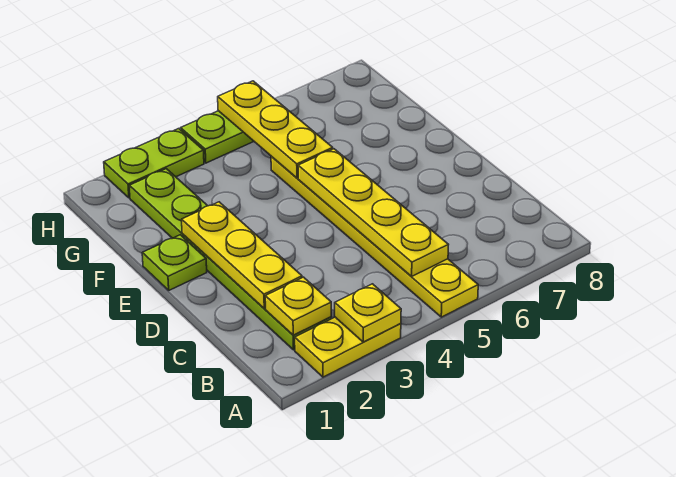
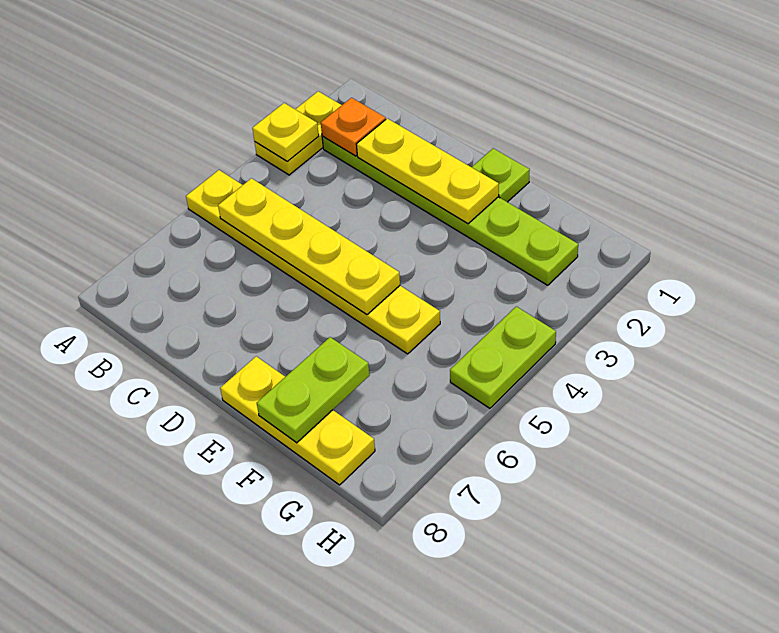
yellow 1x1 plate [265,277,331,335] -> orange 1x1 plate [321,98,386,156]
yellow 1x3 plate [218,81,333,178] -> yellow 1x3 plate moved to [220,356,375,485]
lime 1x2 plate [104,129,204,198] -> lime 1x2 plate moved to [257,337,370,443]

